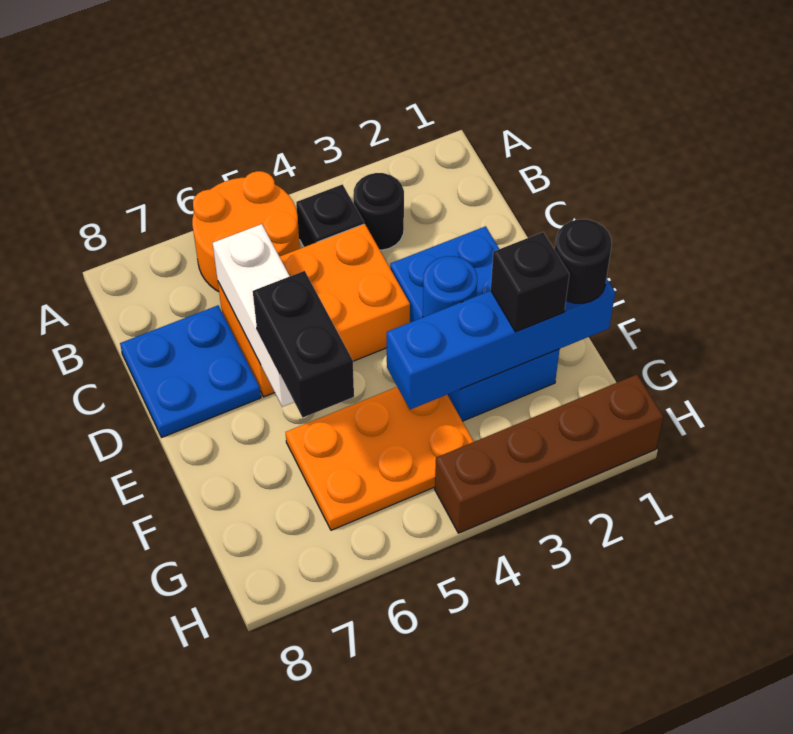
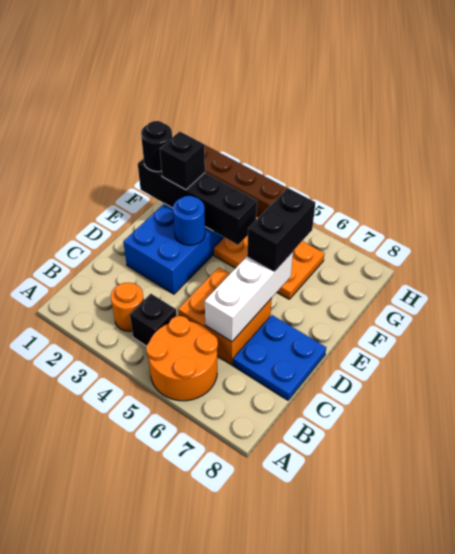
black 1x1 round brick [353,173,404,250] -> orange 1x1 round brick [111,283,144,331]
orange 2x3 brick [218,224,410,397] -> orange 2x2 brick [178,268,272,365]
blue 1x4 brick [387,279,615,409] -> black 1x4 brick [138,158,257,245]

